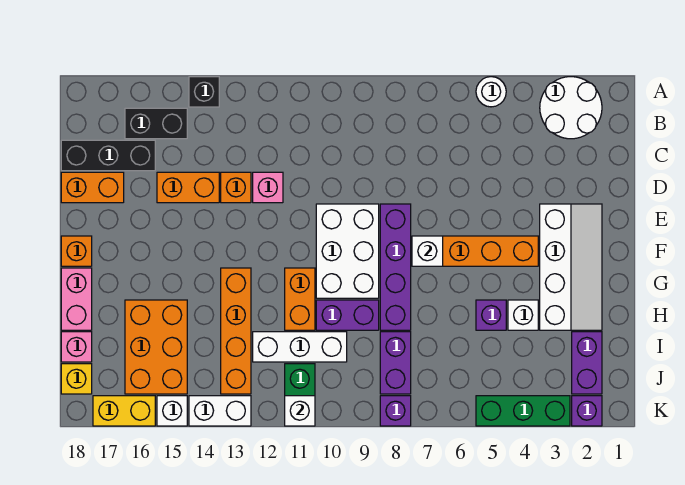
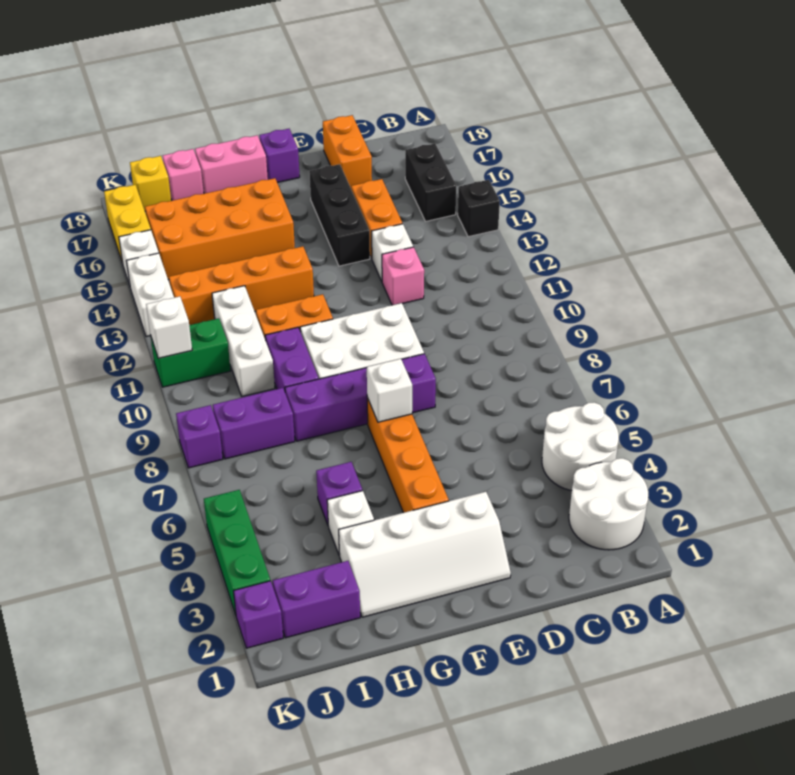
white 1x1 round brick [476,77,506,107] -> white 2x2 round brick [542,402,619,491]
black 1x3 brick [61,140,155,171] -> black 1x3 brick moved to [309,164,370,266]
orange 1x1 brick [221,172,251,203] -> white 1x1 brick [372,224,413,281]
orange 1x1 brick [61,236,92,266] -> purple 1x1 brick [259,129,300,183]
orange 2x3 brick [125,300,187,394] -> orange 2x4 brick [145,178,295,280]

